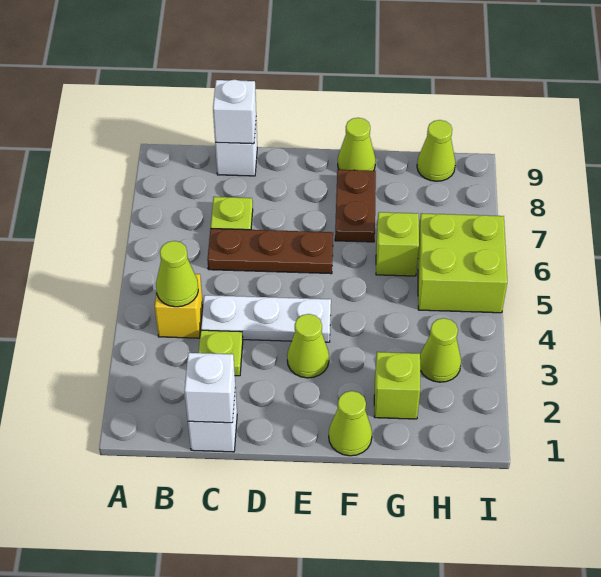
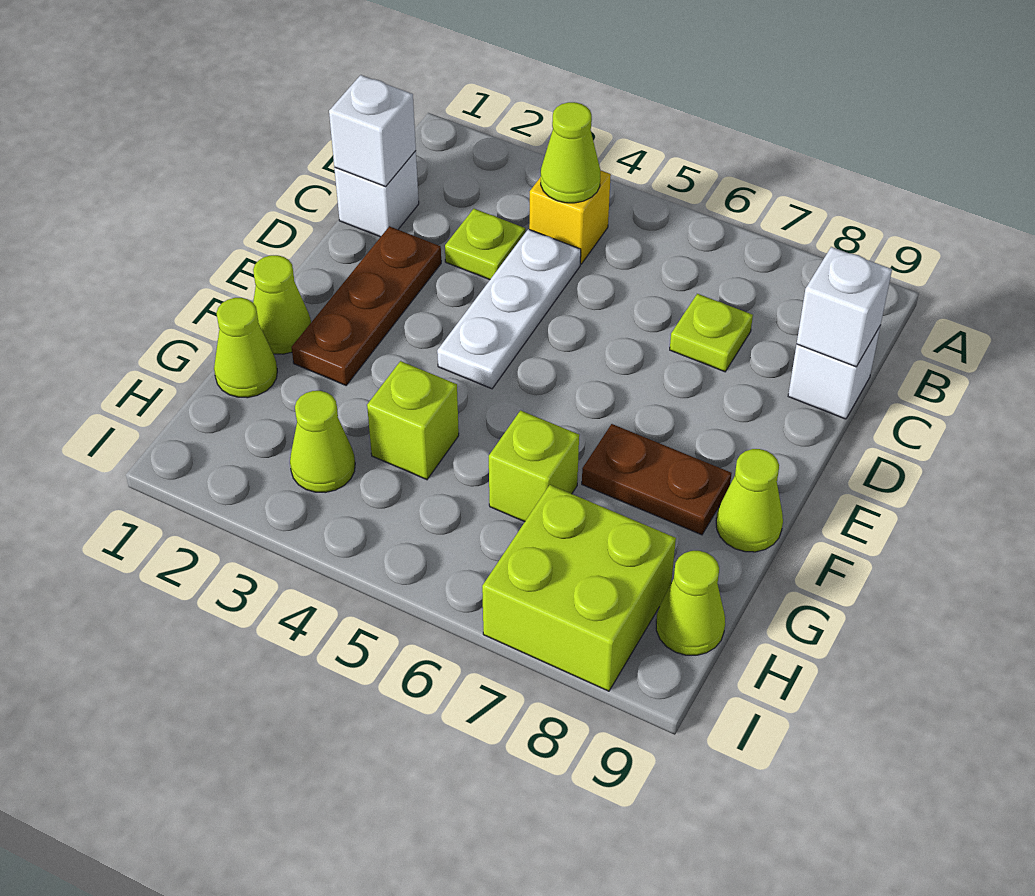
brown 1x3 plate [207,229,333,274] -> brown 1x3 plate moved to [291,226,441,385]
lime 1x1 cone [287,314,329,378] -> lime 1x1 cone moved to [214,298,277,398]
lime 1x1 brick [374,352,420,419] -> lime 1x1 brick moved to [367,361,459,480]
lime 2x2 brick [418,213,507,313] -> lime 2x2 brick moved to [482,485,676,691]

